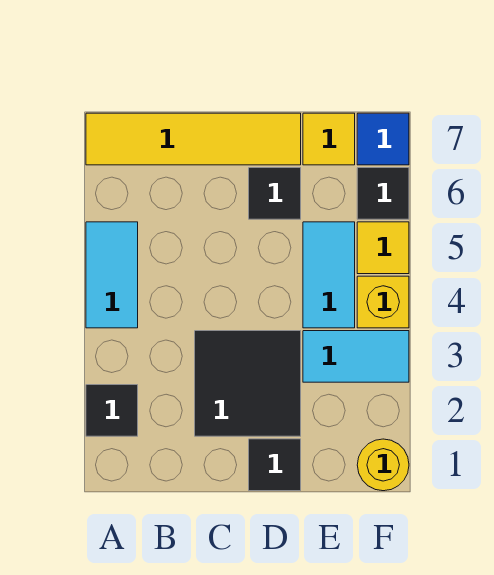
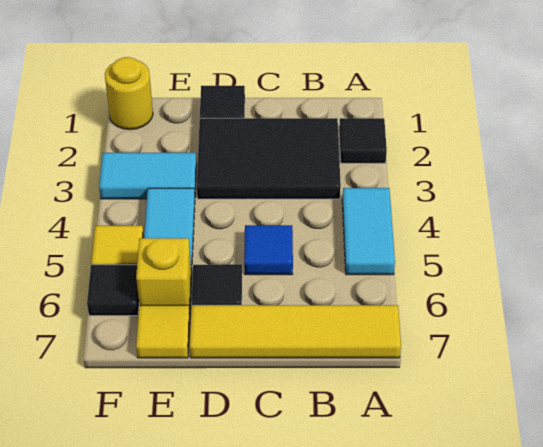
black 2x2 tile [195,331,301,436] -> black 2x3 tile [197,118,341,199]
yellow 1x1 brick [357,276,409,328] -> yellow 1x1 brick moved to [136,238,192,313]
blue 1x1 tile [357,113,409,165] -> blue 1x1 tile moved to [244,225,293,275]

